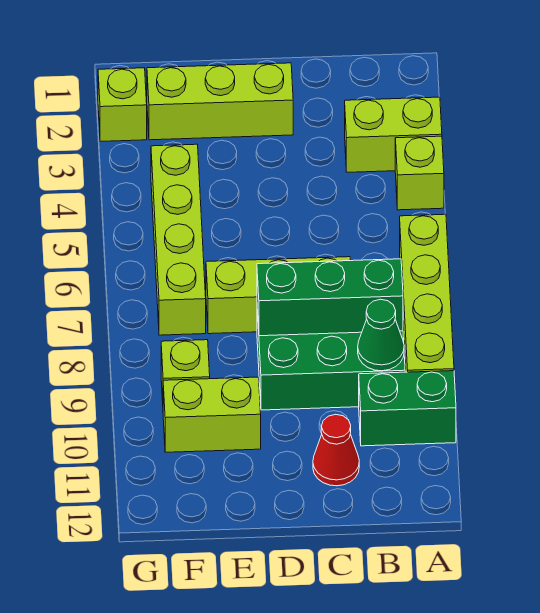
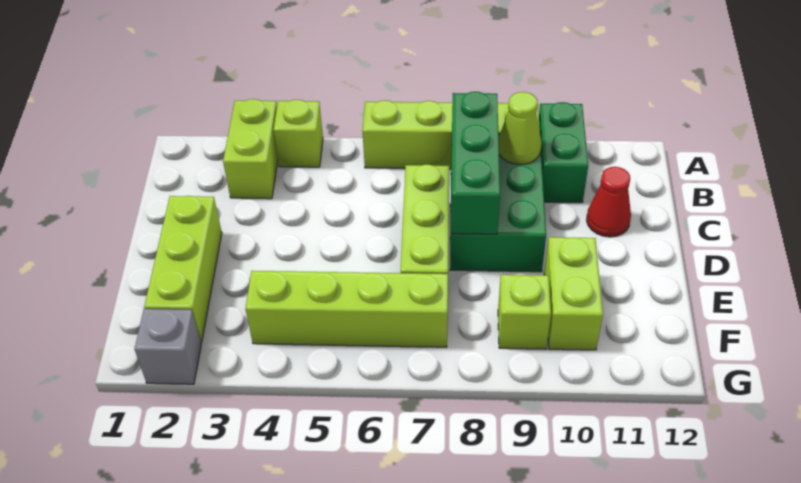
green 1x1 cone [358,299,404,371] -> lime 1x1 cone [499,92,542,165]
lime 1x1 brick [98,68,147,142] -> grey 1x1 brick [135,309,201,384]

